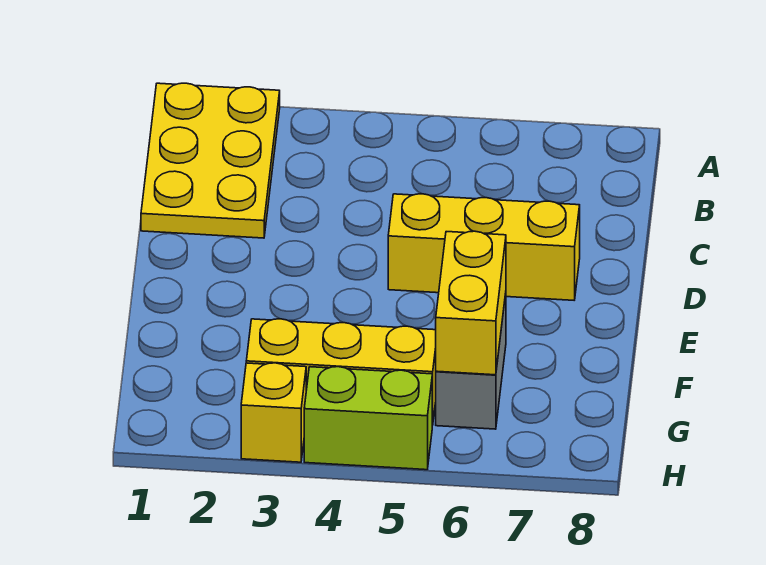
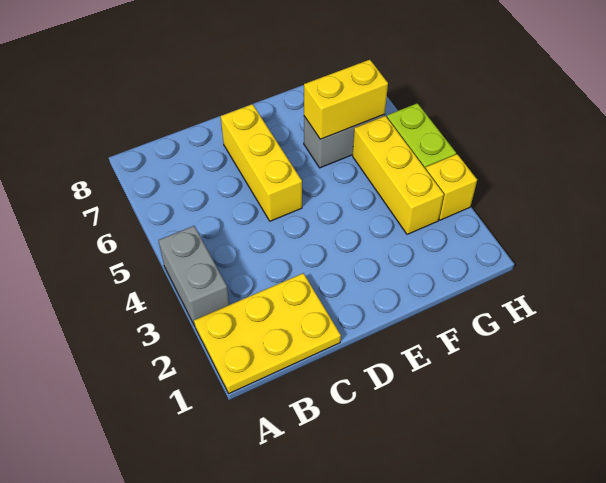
none -> grey 1x2 brick [158,226,229,326]

